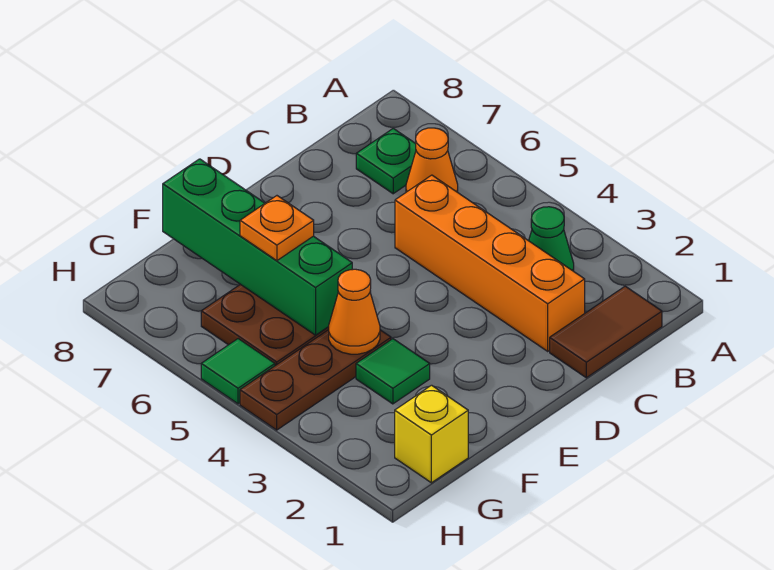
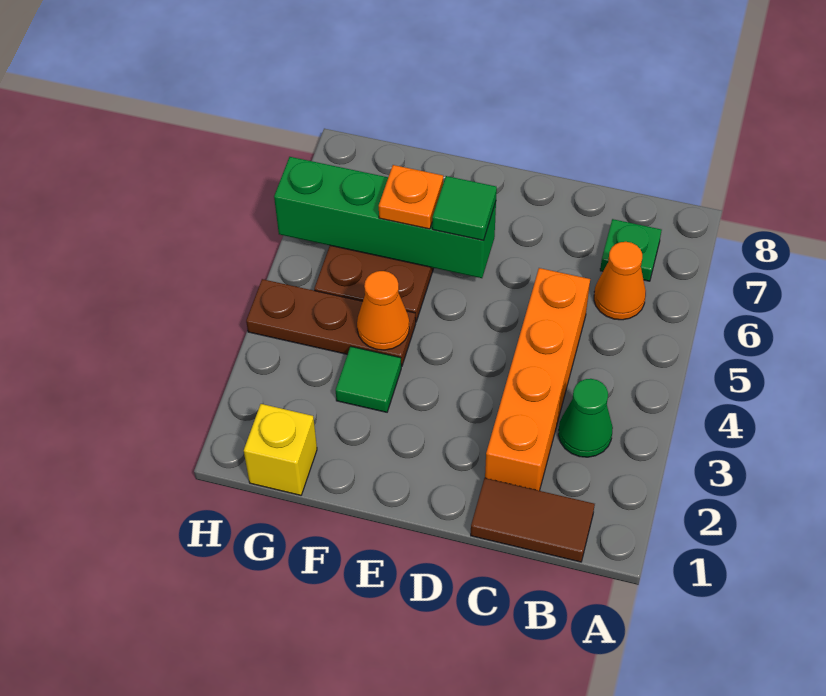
green 1x4 brick [163,159,352,335] -> green 1x4 brick turned to [274,157,496,278]
green 1x1 tile [201,339,275,404] -> green 1x1 tile moved to [432,176,497,240]

